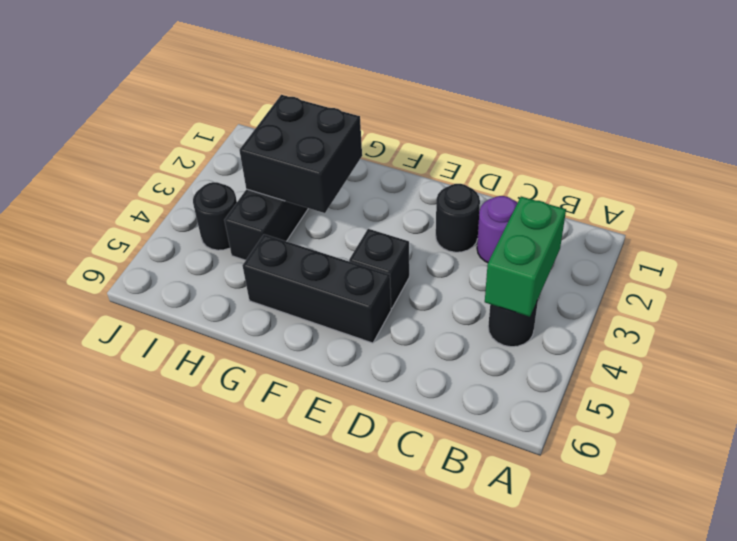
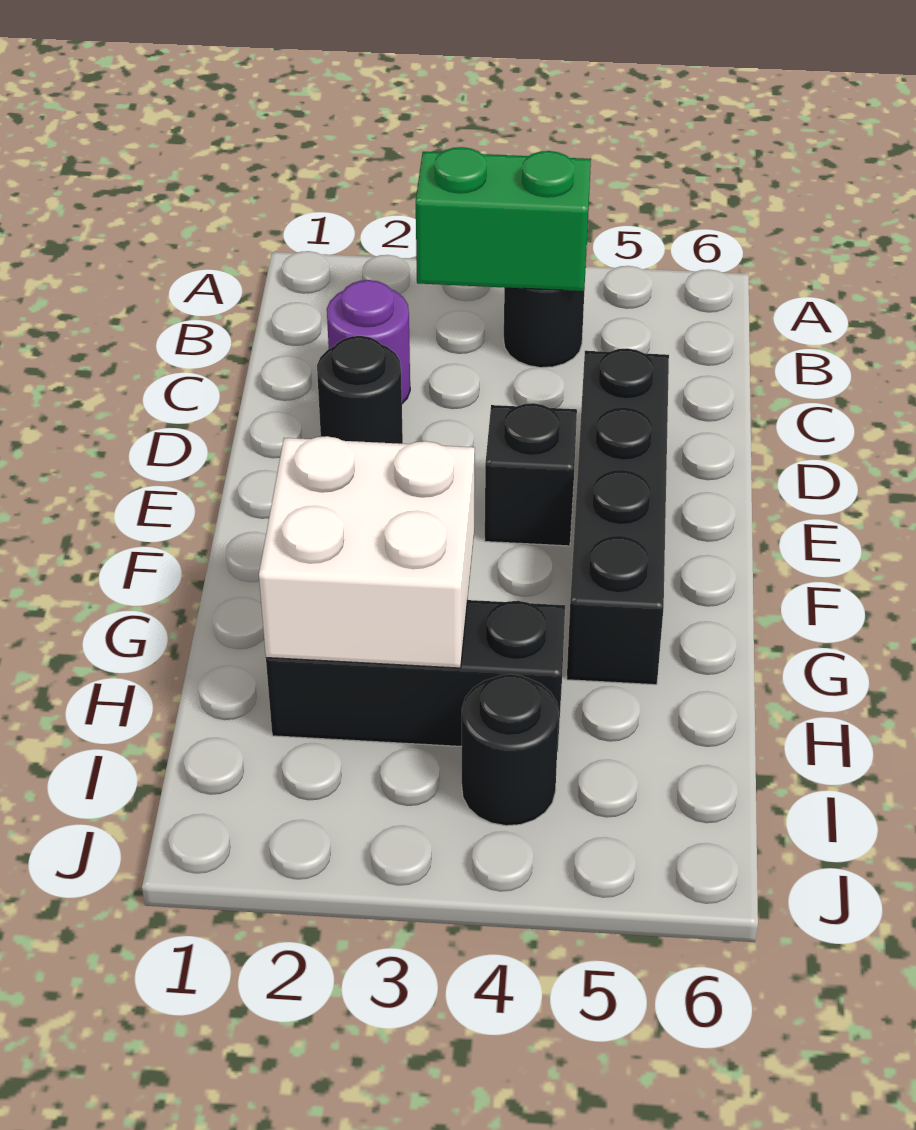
black 1x3 brick [243,234,391,343] -> black 1x4 brick [567,348,669,685]
black 2x2 brick [239,95,362,213] -> white 2x2 brick [259,436,475,668]

